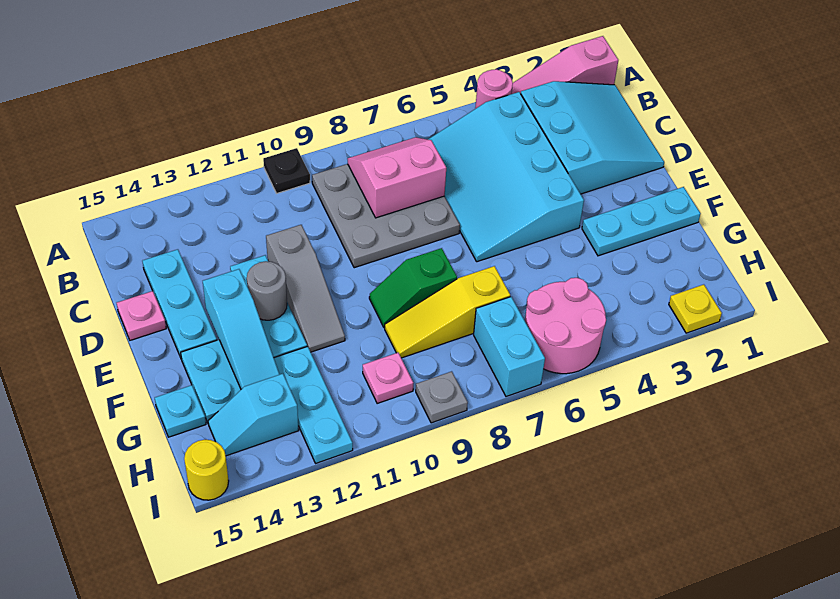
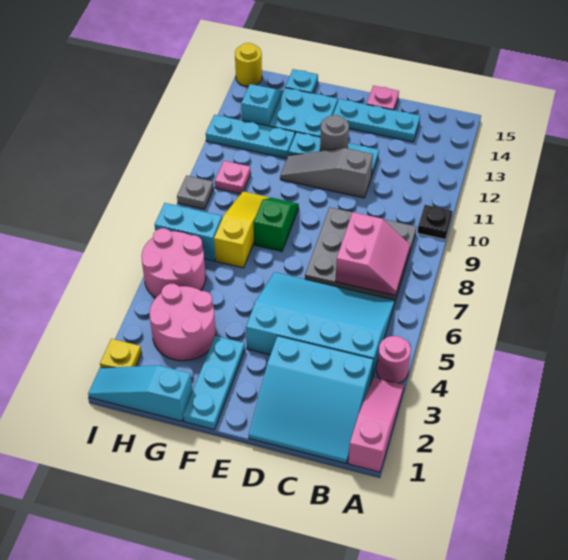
cyan 1x3 slope [203,269,280,389] -> cyan 1x3 slope moved to [88,365,192,421]
none -> pink 2x2 round brick [150,284,216,361]

